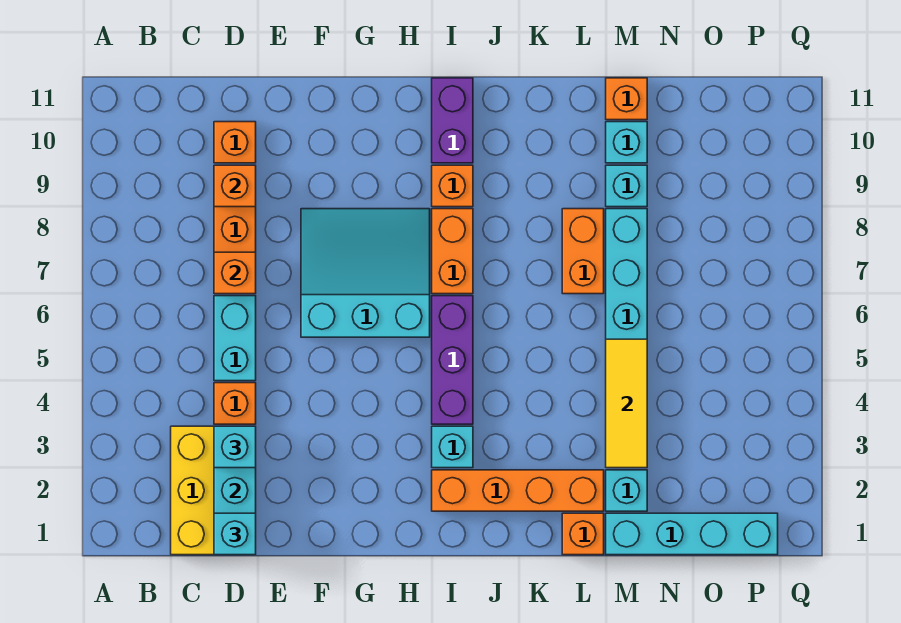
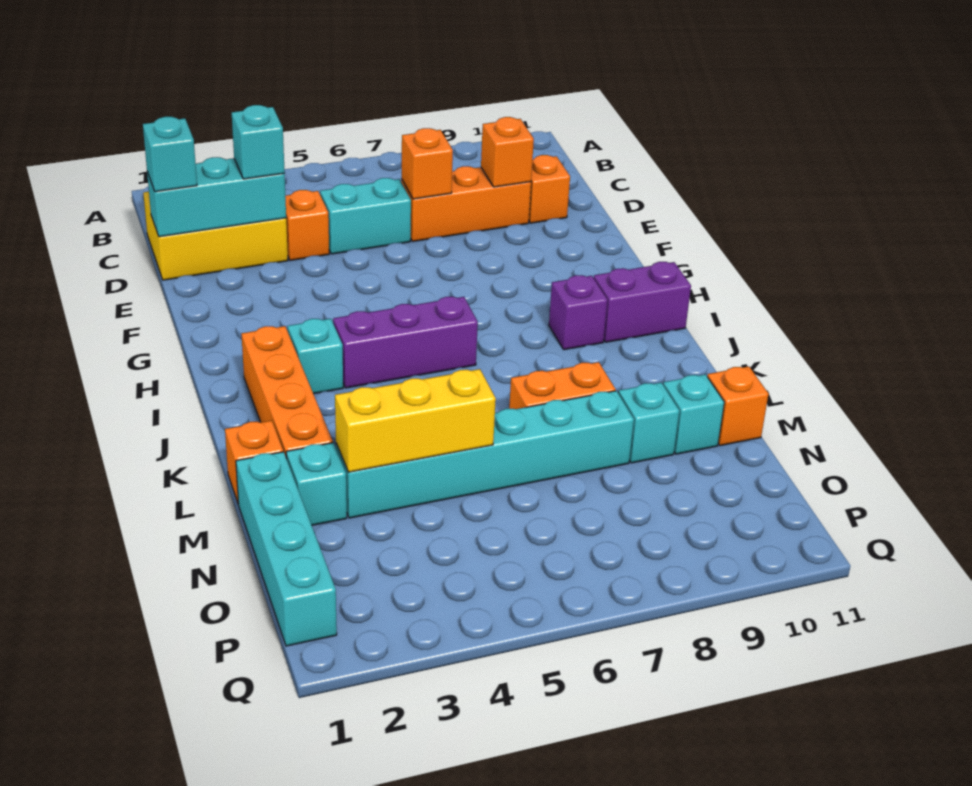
cyan 3x3 slope [301,209,430,337] -> none
orange 1x2 brick [432,209,473,294] -> none
orange 1x1 brick [432,165,473,207] -> purple 1x1 brick [549,275,607,350]
yellow 1x3 tile [606,339,647,468] -> yellow 1x3 brick [335,369,496,472]

